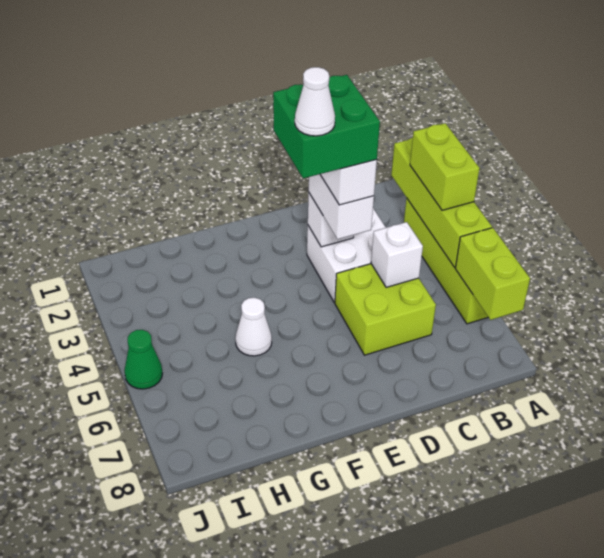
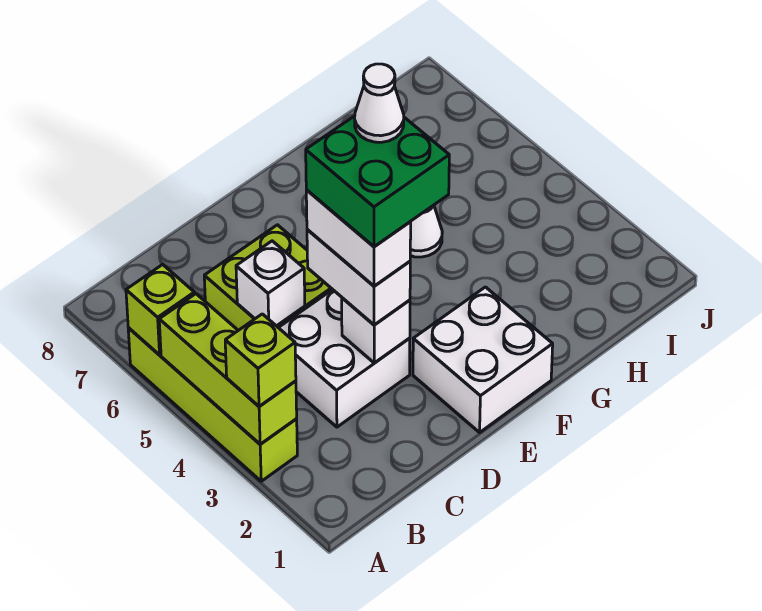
lime 1x4 brick [391,138,492,267] -> lime 1x3 brick [159,294,297,444]
lime 1x2 brick [410,123,480,210] -> lime 1x1 brick [225,314,296,406]
lime 1x2 brick [455,228,530,320] -> lime 1x1 brick [126,264,194,355]
none -> white 2x2 brick [413,287,553,432]
green 1x1 cone [124,330,163,389] -> none

